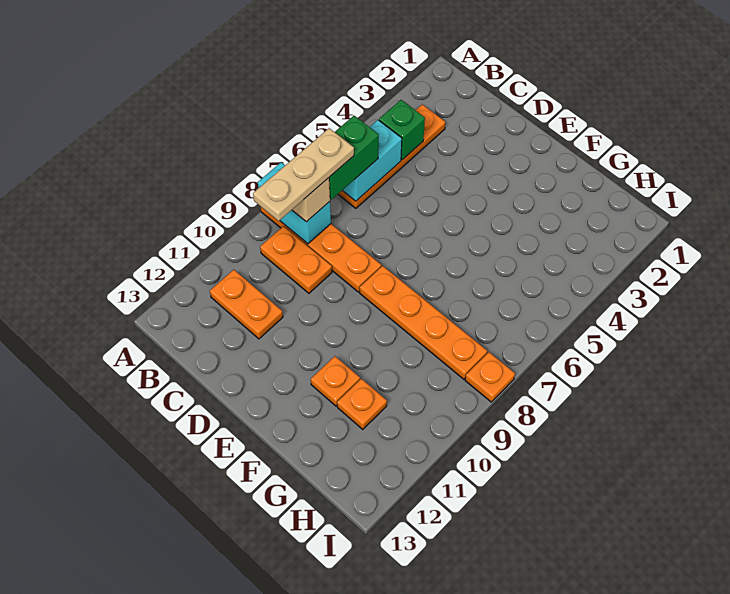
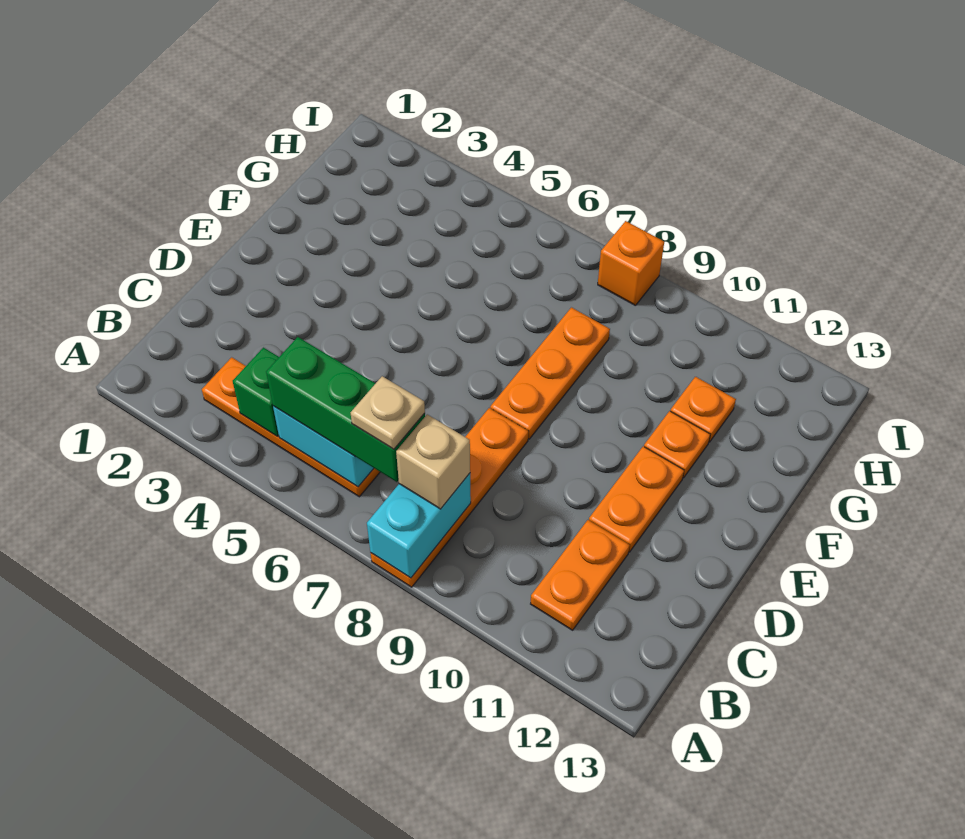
green 1x2 brick [329,116,379,200] -> green 1x3 brick [266,337,425,482]
tan 1x3 plate [253,128,354,221] -> tan 1x1 plate [351,376,425,449]
orange 1x2 plate [260,226,332,293] -> orange 1x2 plate moved to [589,446,684,552]
orange 1x4 plate [360,266,487,379] -> orange 1x3 plate [490,307,610,439]
orange 1x1 plate [465,352,515,402] -> orange 1x1 brick [598,221,664,306]

